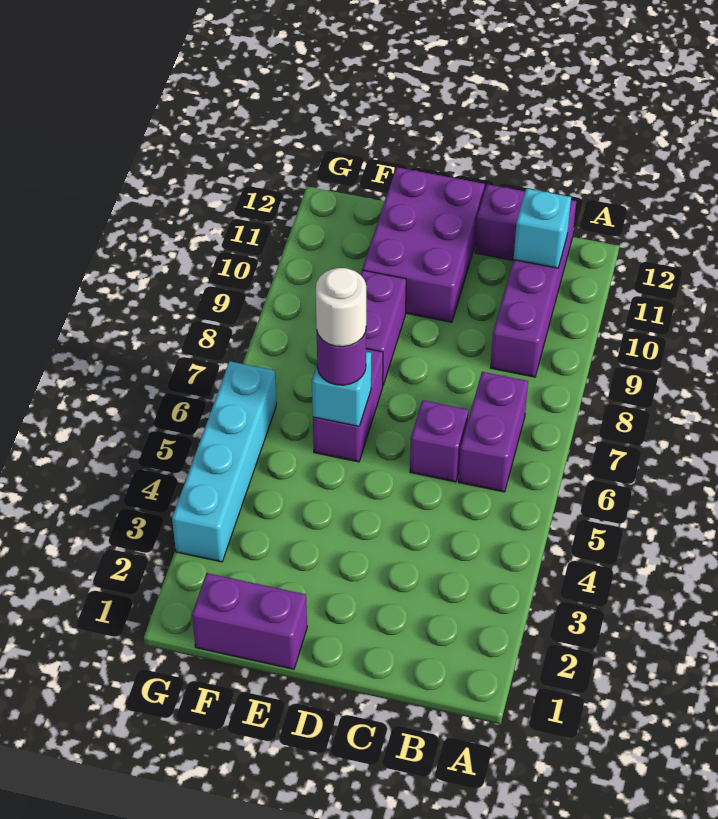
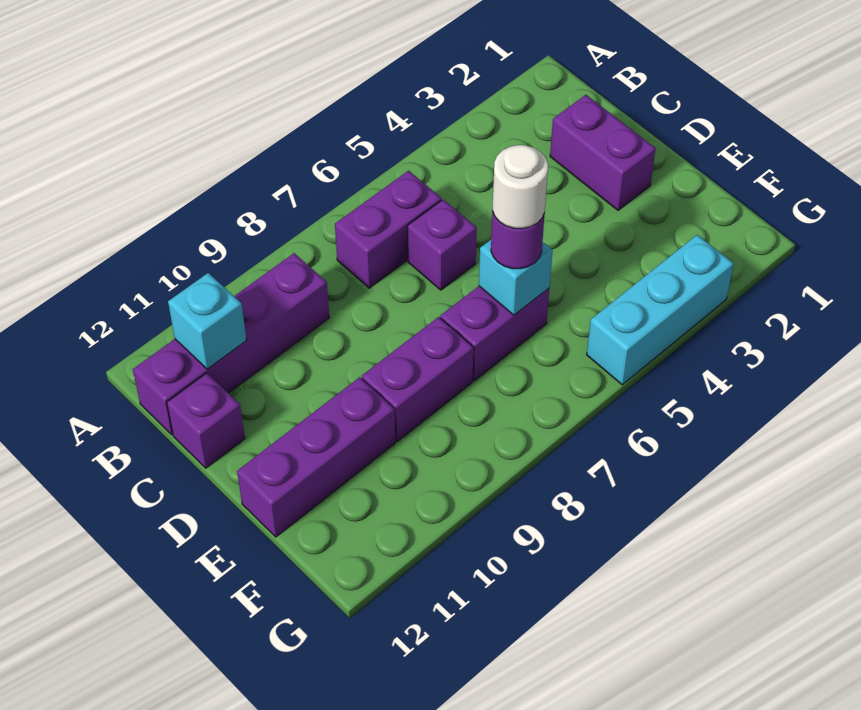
purple 2x3 brick [362,167,485,322] -> purple 1x3 brick [237,377,395,537]
purple 1x2 brick [192,573,307,669] -> purple 1x2 brick moved to [550,95,656,210]
cyan 1x4 brick [172,361,276,562] -> cyan 1x3 brick [587,235,734,385]

